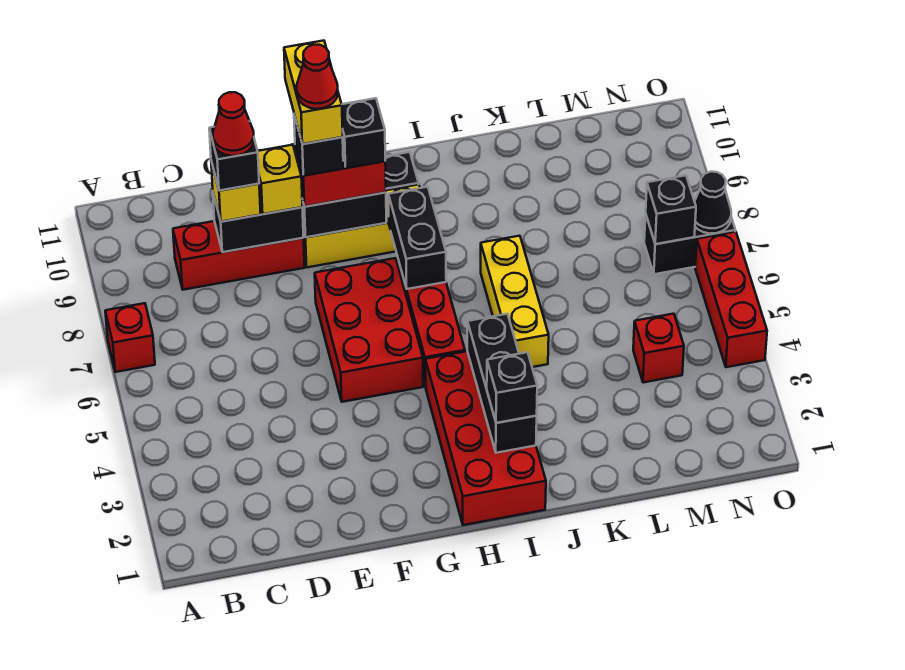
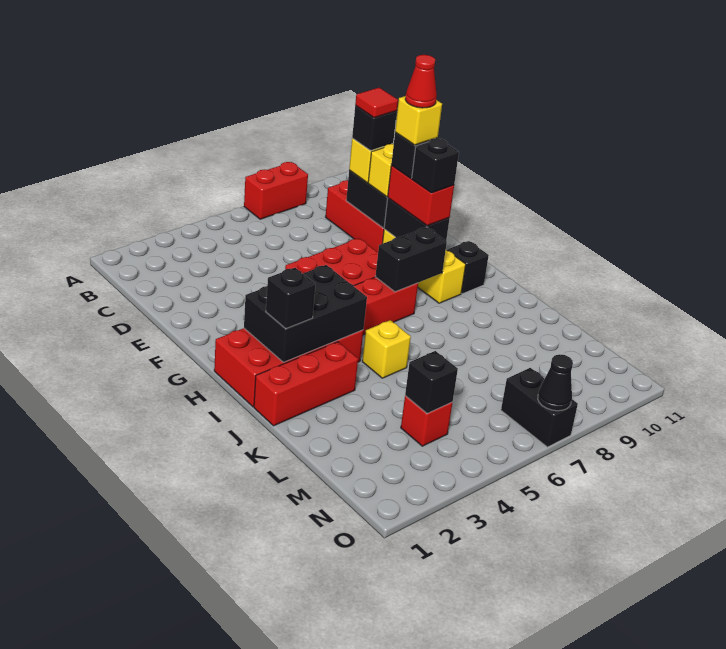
red 1x1 brick [105,303,155,372] -> red 1x2 brick [244,162,308,219]
red 1x1 cone [213,92,254,156] -> red 1x1 tile [355,88,398,118]
yellow 1x2 brick [284,41,343,144] -> yellow 1x1 brick [395,96,442,145]
black 1x3 brick [467,314,537,453] -> black 2x3 brick [244,265,367,362]
yellow 1x3 brick [481,236,549,367] -> yellow 1x1 brick [362,320,411,378]
black 1x1 brick [646,175,696,244] -> black 1x1 brick moved to [405,351,458,414]
red 1x3 brick [695,232,767,367] -> red 1x3 brick moved to [254,342,358,426]

